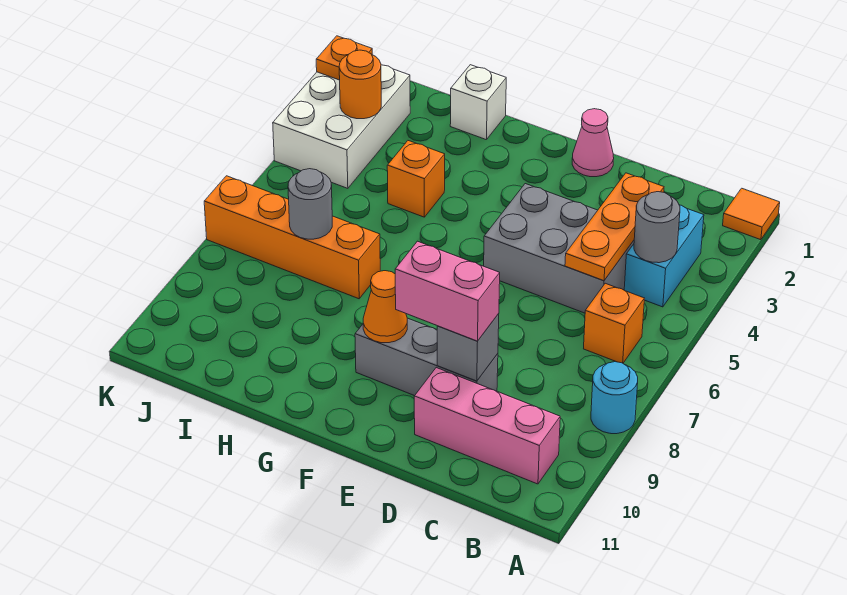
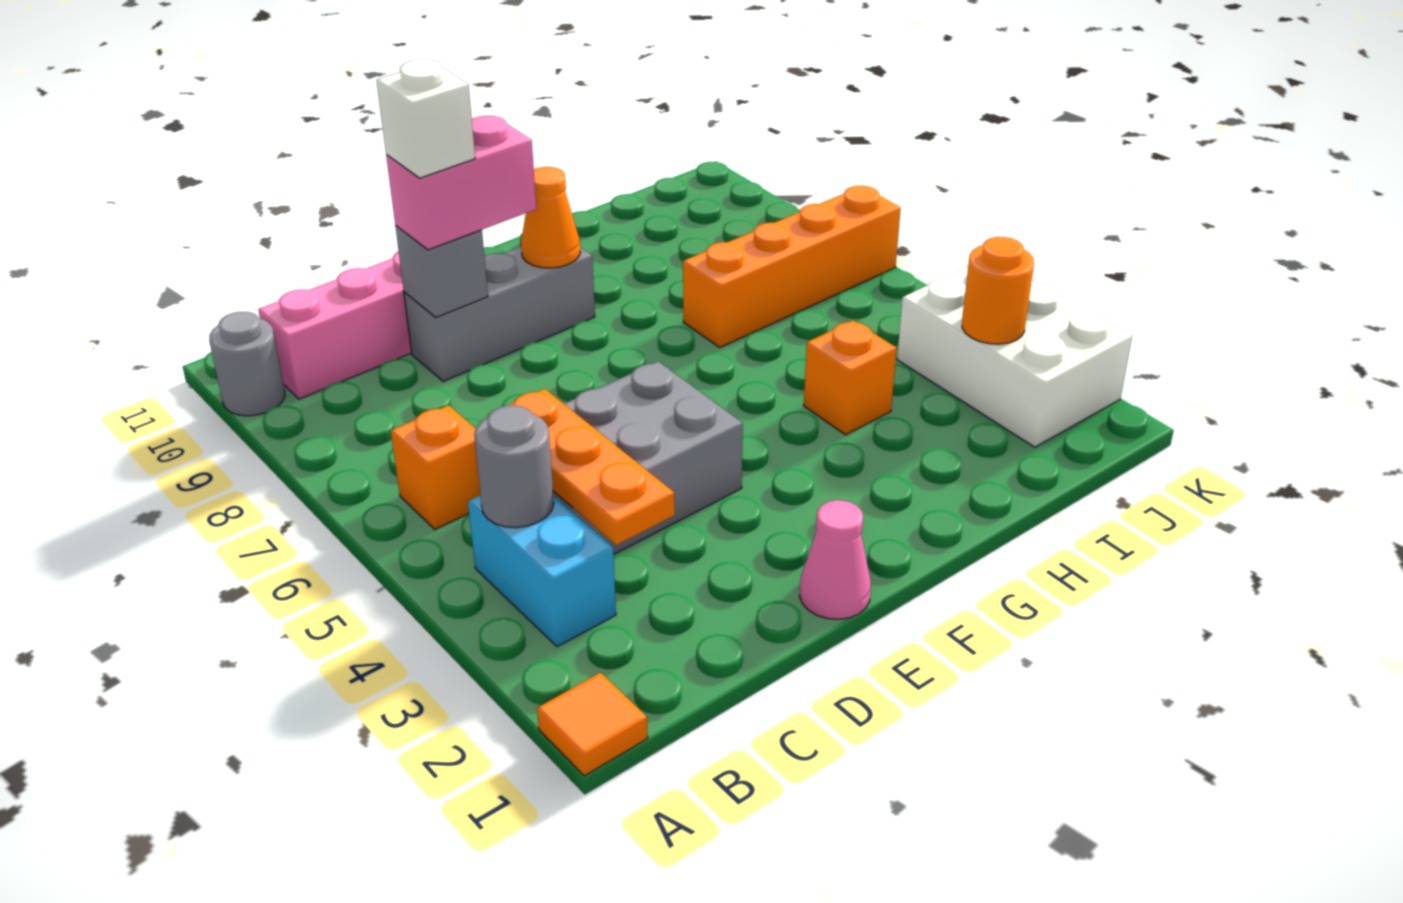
cyan 1x1 round brick [591,362,638,434] -> none
white 1x1 brick [450,65,506,140] -> white 1x1 brick moved to [377,59,475,178]
grey 1x1 round brick [288,169,332,239] -> grey 1x1 round brick moved to [209,312,285,416]
orange 1x1 plate [316,36,372,80] -> none

